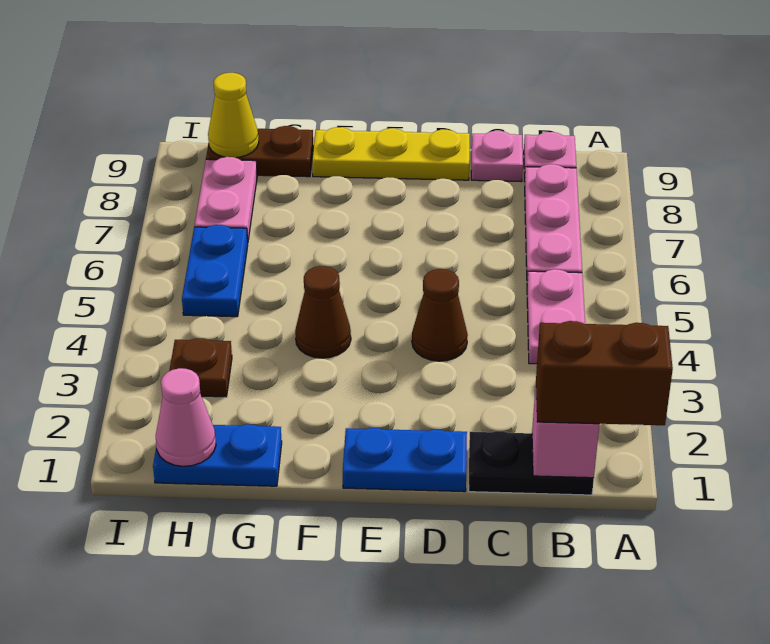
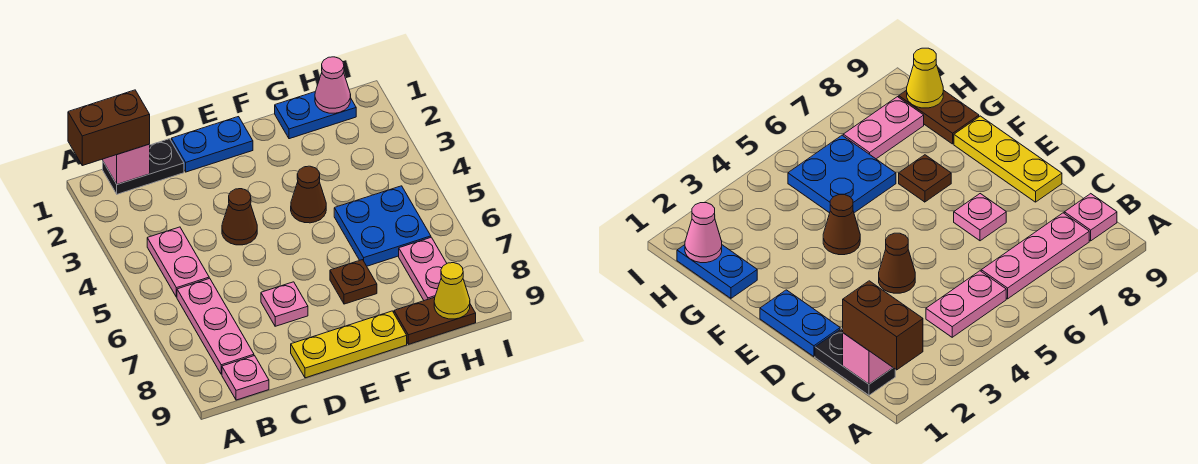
pink 1x1 plate [471,131,523,182] -> pink 1x1 plate moved to [261,282,308,326]
brown 1x1 plate [169,338,232,397] -> brown 1x1 plate moved to [330,260,377,304]
blue 1x2 plate [182,225,248,317] -> blue 2x2 plate [334,186,431,266]

